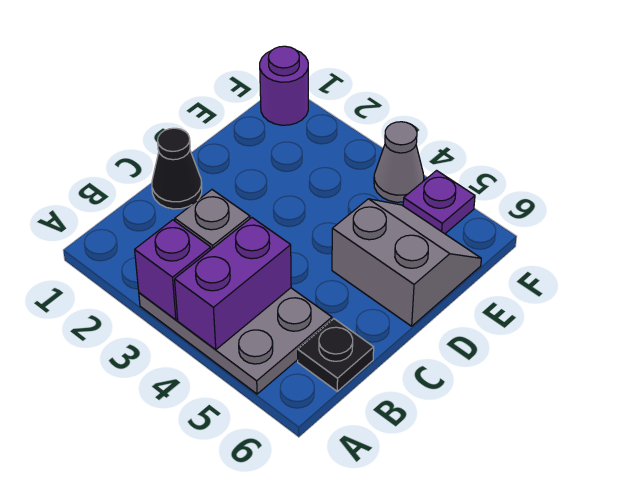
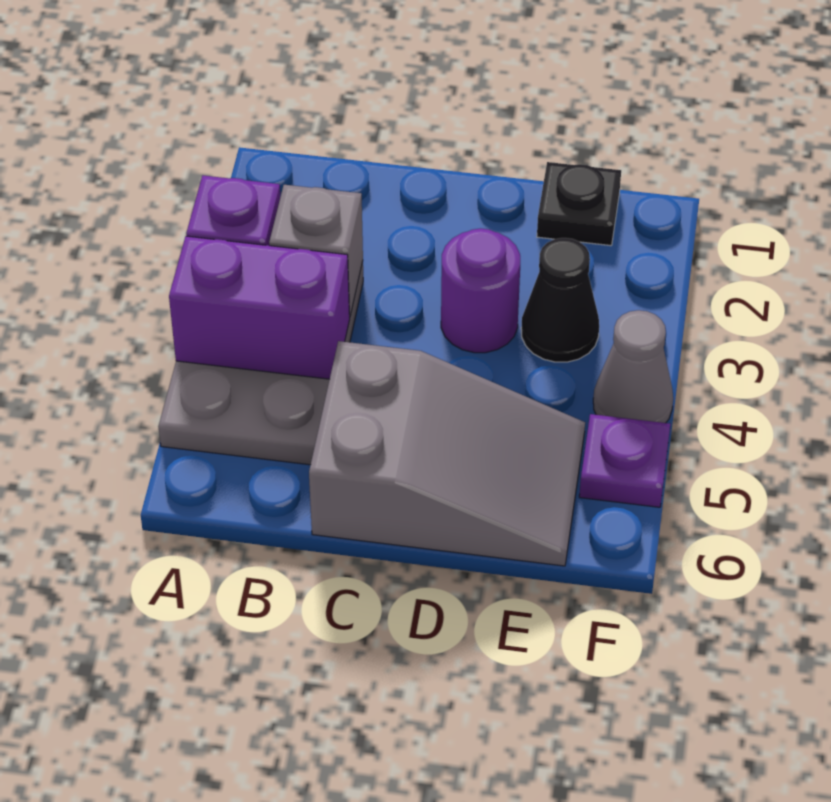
black 1x1 plate [298,319,374,391] -> black 1x1 plate moved to [537,162,621,246]
black 1x1 cone [152,128,202,209] -> black 1x1 cone moved to [521,238,599,362]
grey 2x2 slope [332,199,481,326] -> grey 2x3 slope [309,341,585,566]
purple 1x1 round brick [260,46,308,125] -> purple 1x1 round brick moved to [441,229,520,353]

